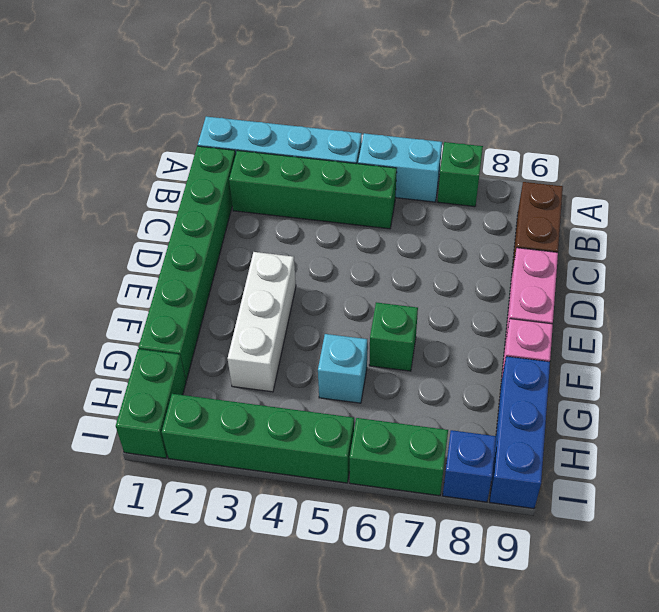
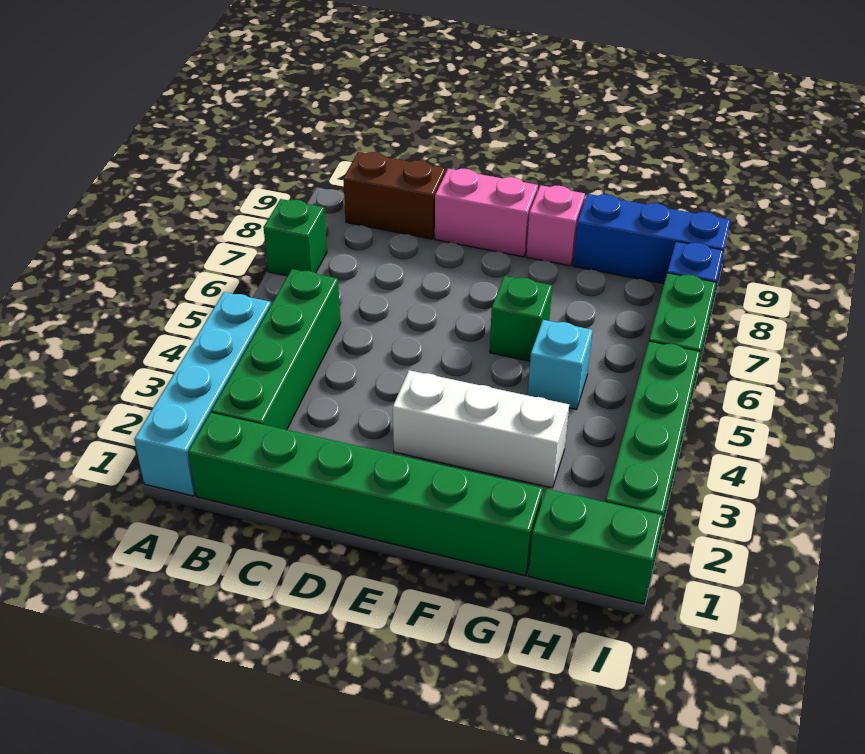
cyan 1x2 brick [358,133,442,202] -> none

